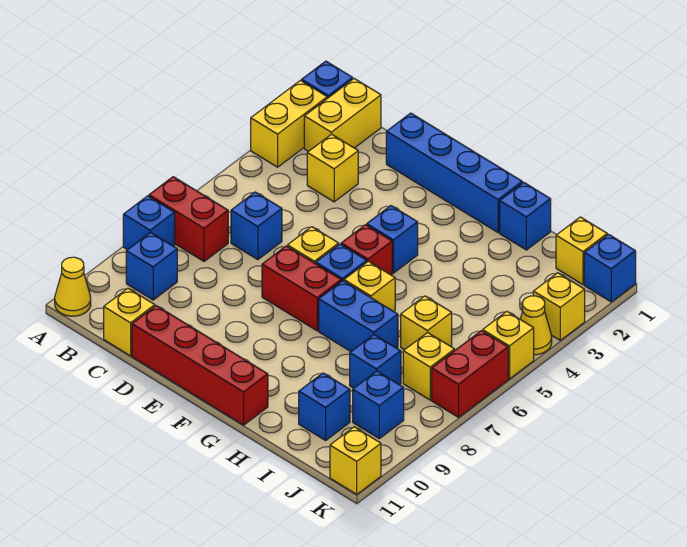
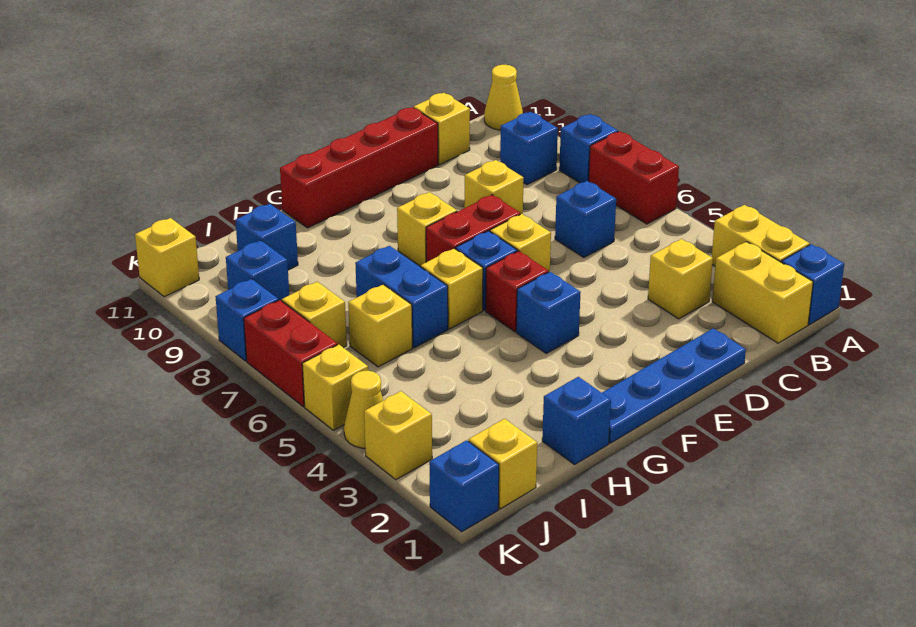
red 1x2 brick [149,177,228,261] -> red 1x2 brick turned to [589,131,679,224]
blue 1x4 brick [386,113,522,233] -> blue 1x4 plate [602,328,746,443]
none -> yellow 1x1 brick [464,160,524,214]
none -> yellow 1x1 brick [397,192,457,267]
blue 1x2 brick [319,281,398,351] -> blue 1x2 brick turned to [355,246,448,348]
blue 1x1 brick [350,335,401,388] -> blue 1x1 brick moved to [216,279,279,361]

